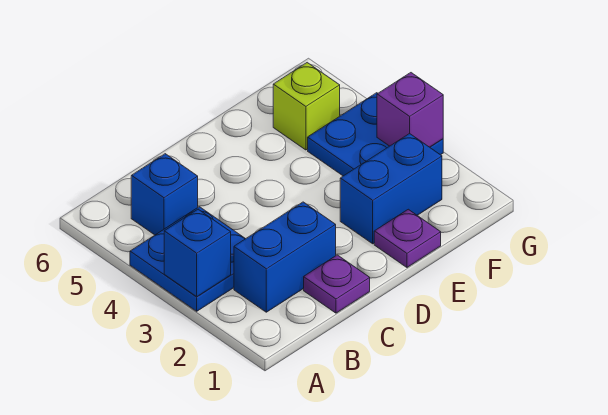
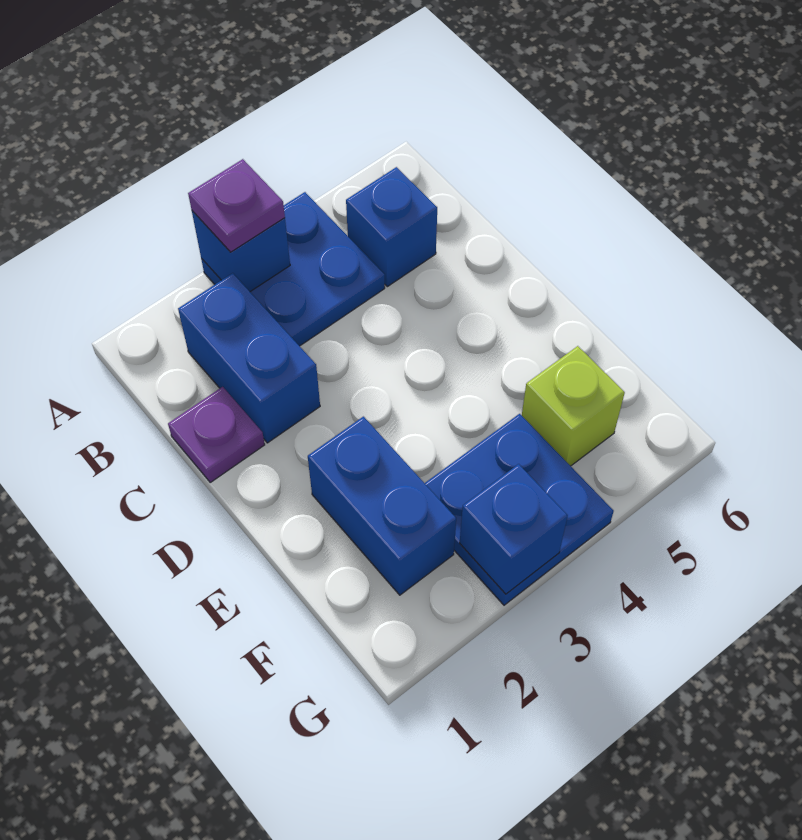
purple 1x1 plate [374,209,441,267] -> purple 1x1 plate moved to [188,159,285,252]
purple 1x1 brick [377,73,443,147] -> blue 1x1 brick [460,464,568,594]

